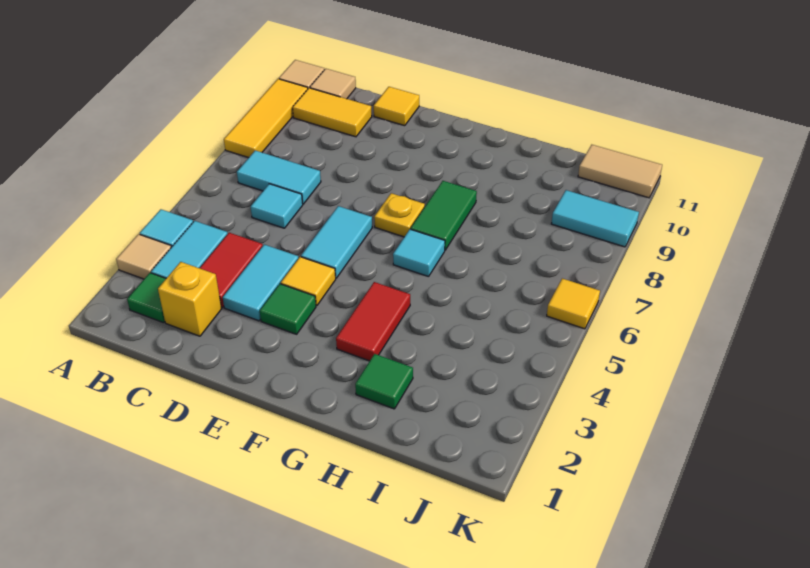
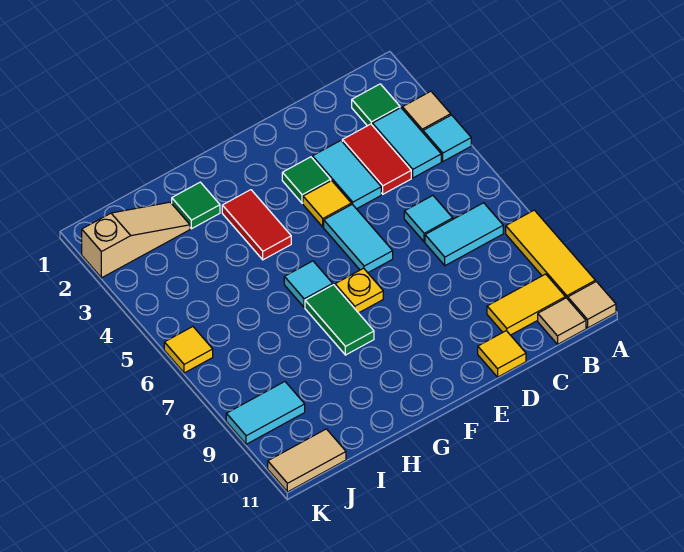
yellow 1x1 brick [158,262,222,336] -> none
none -> tan 1x3 slope [82,202,190,278]

